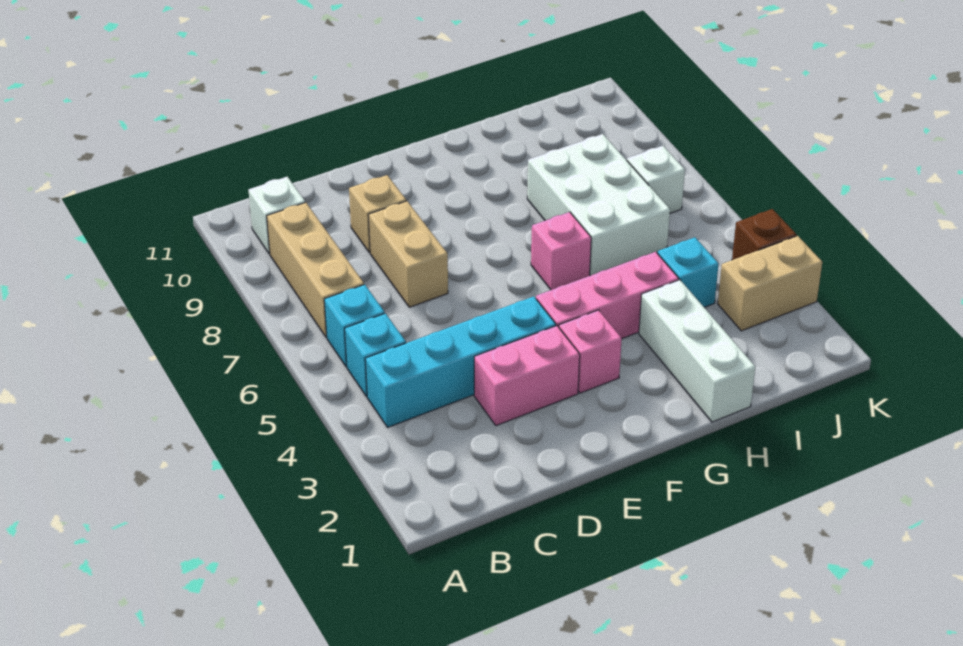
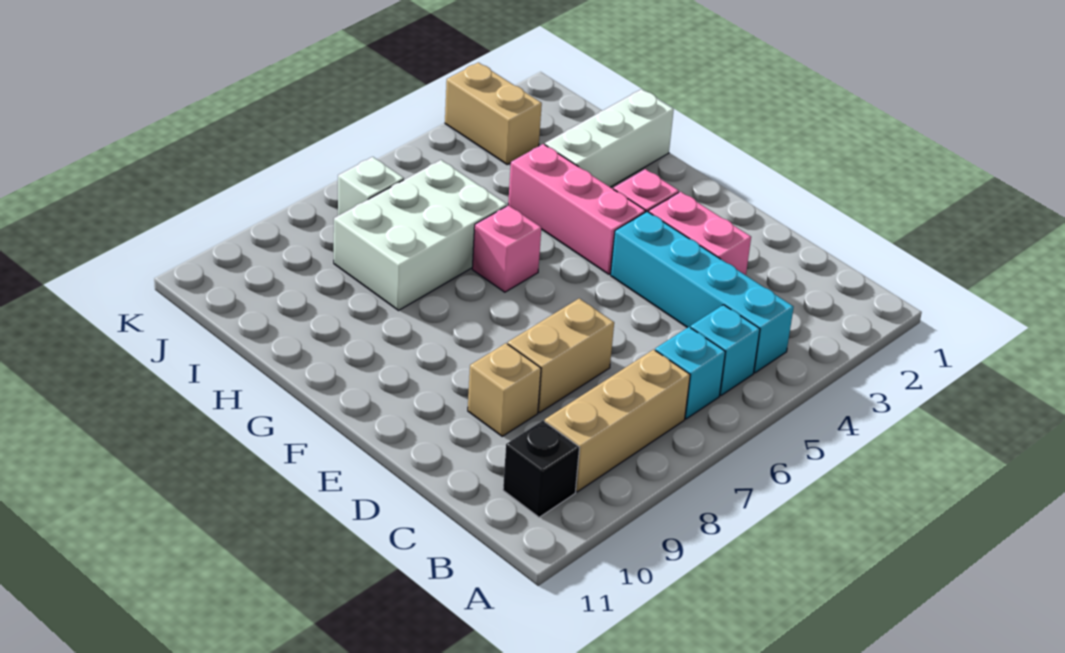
white 1x1 brick [248,177,305,254] -> black 1x1 brick [503,421,580,517]
cyan 1x1 brick [657,237,719,307] -> none
brown 1x1 brick [732,209,797,260] -> none

